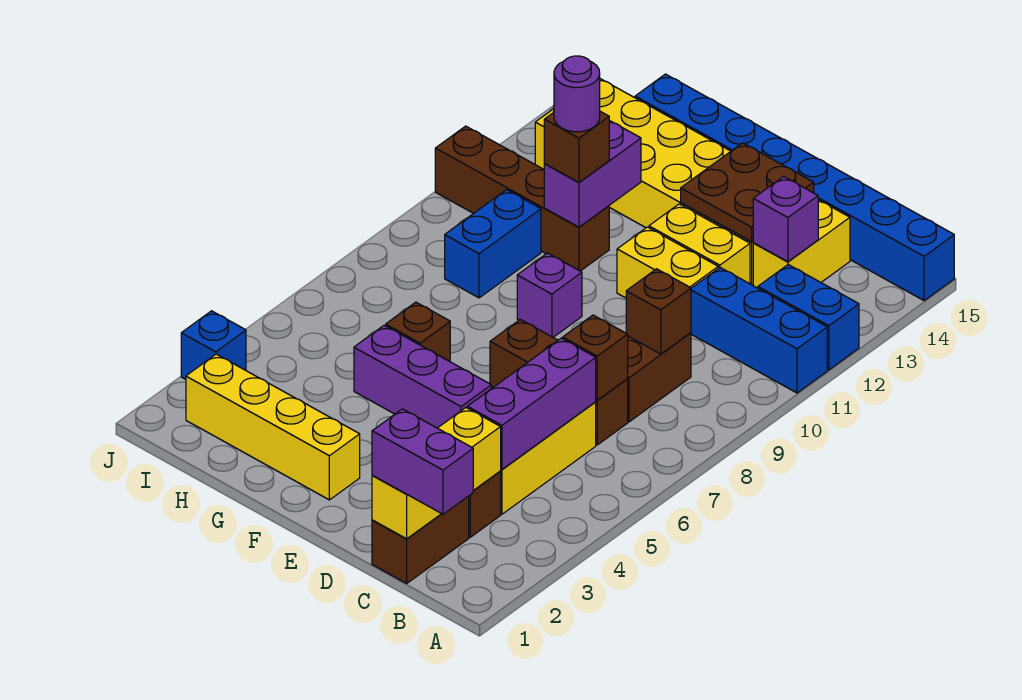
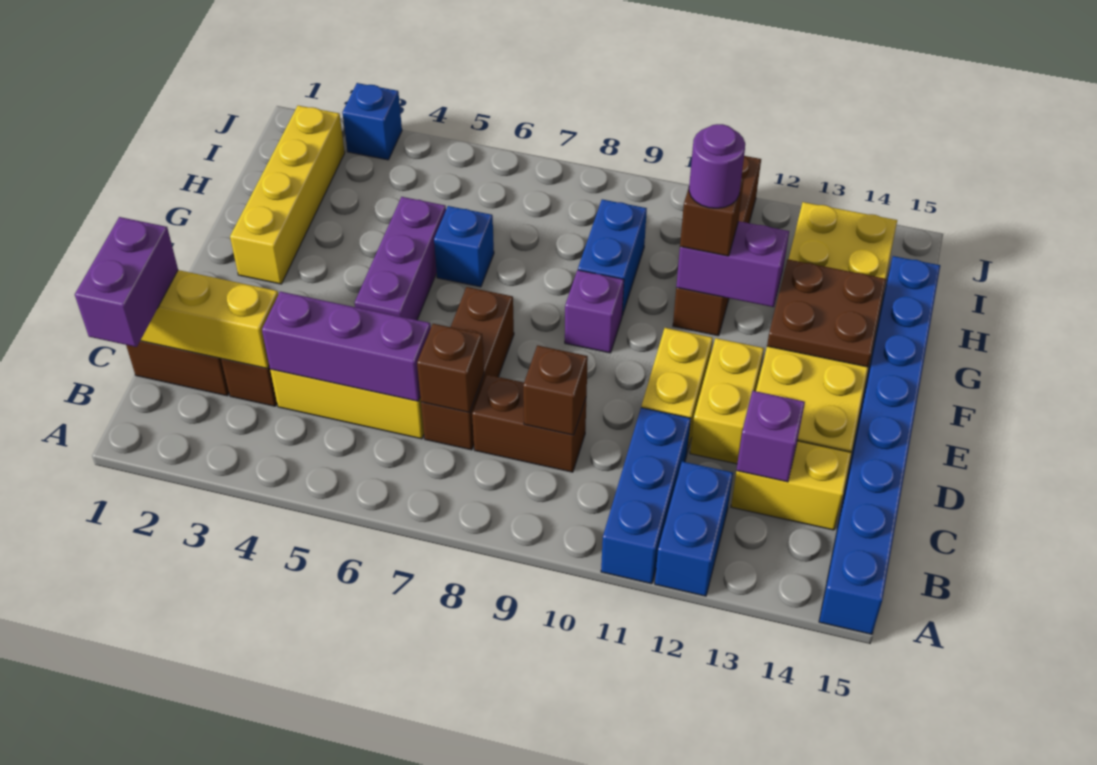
brown 2x2 plate [681,143,814,241] -> brown 2x2 plate moved to [767,259,886,367]
brown 1x1 brick [386,302,450,361] -> blue 1x1 brick [434,206,494,287]
blue 1x2 brick [445,190,541,298] -> blue 1x2 brick turned to [578,199,647,316]

